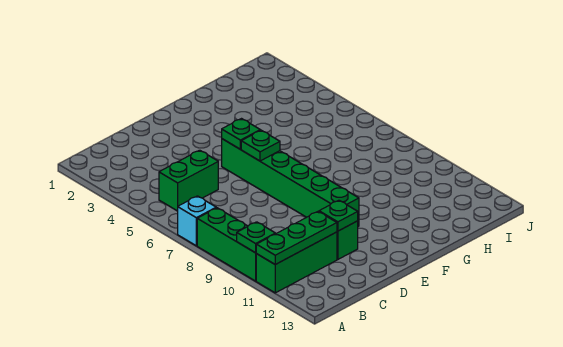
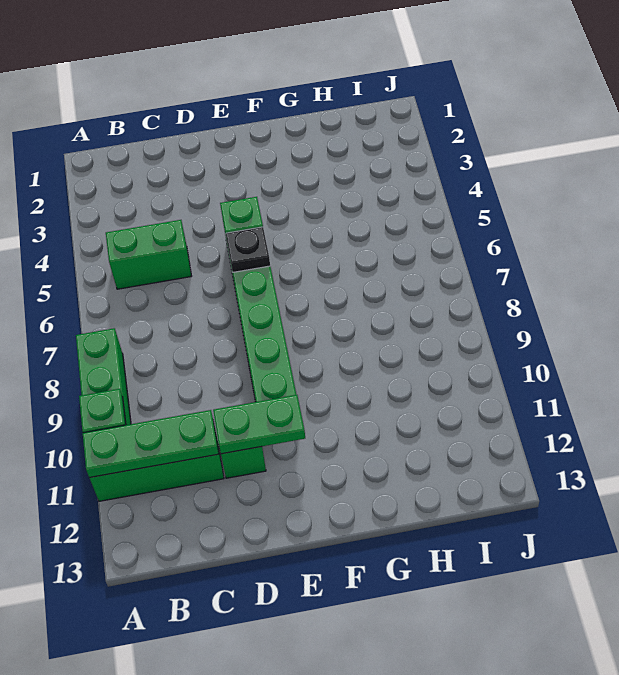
cyan 1x1 brick [178,196,216,246] -> none
green 1x1 plate [319,200,358,231] -> green 1x2 plate [213,395,305,454]
green 1x1 plate [241,130,280,161] -> black 1x1 plate [226,227,270,272]

